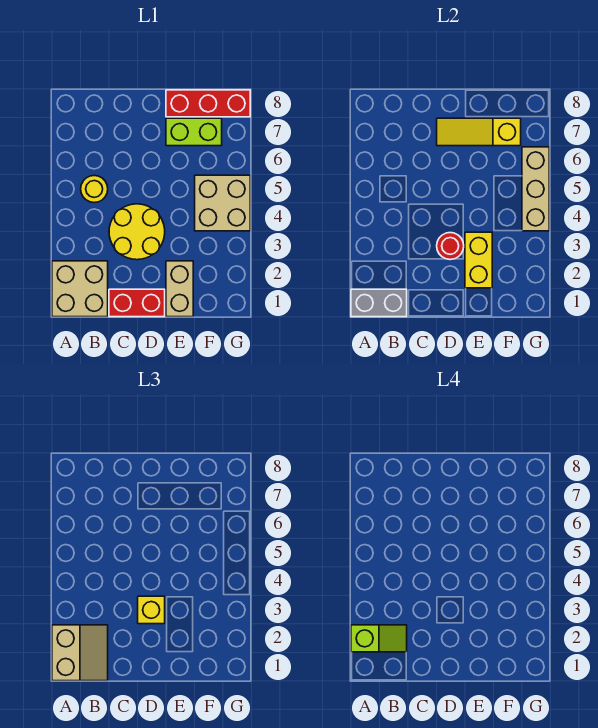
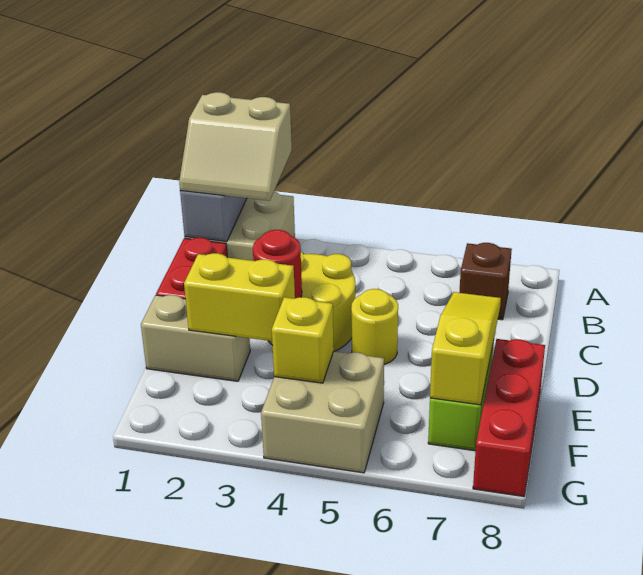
lime 1x2 slope [351,625,407,652] -> none
yellow 1x1 round brick [81,176,108,203] -> yellow 1x1 round brick moved to [351,289,398,365]
none -> brown 1x1 brick [459,243,512,320]
yellow 1x1 brick [138,596,165,624] -> yellow 1x1 brick moved to [272,297,334,383]
tan 1x3 brick [522,147,549,231] -> none

